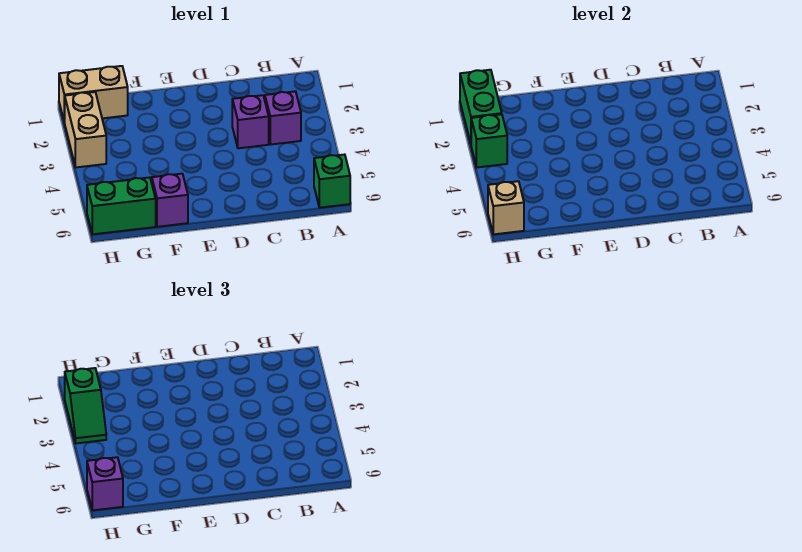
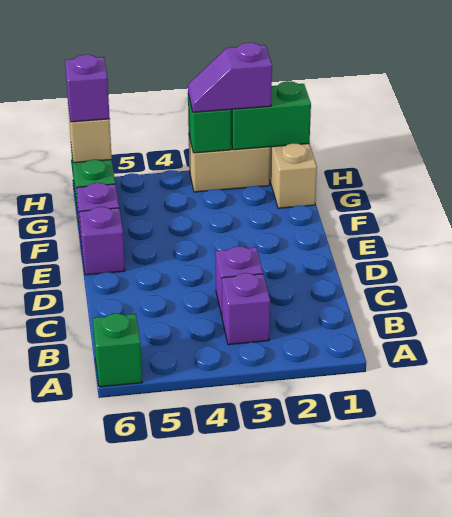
none -> purple 1x1 brick [79,207,125,275]
green 1x2 slope [65,368,106,443] -> purple 1x2 slope [188,43,272,112]

